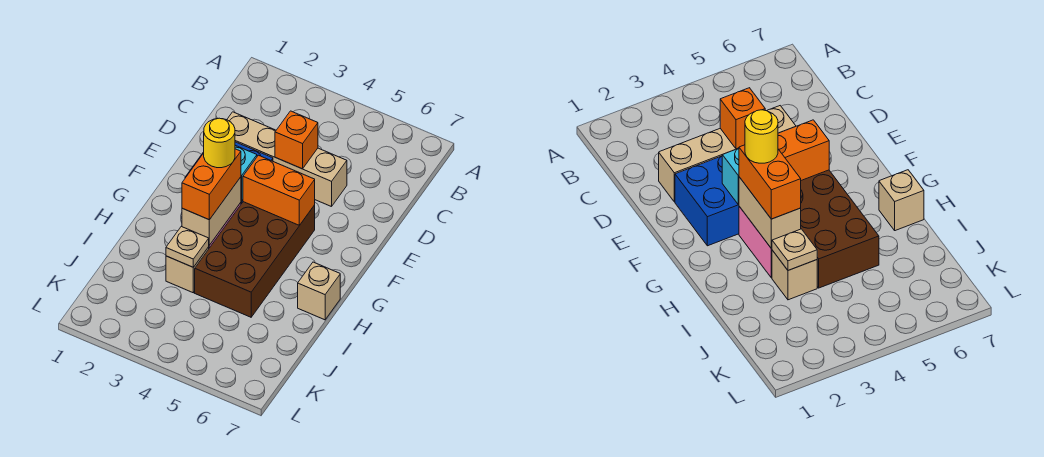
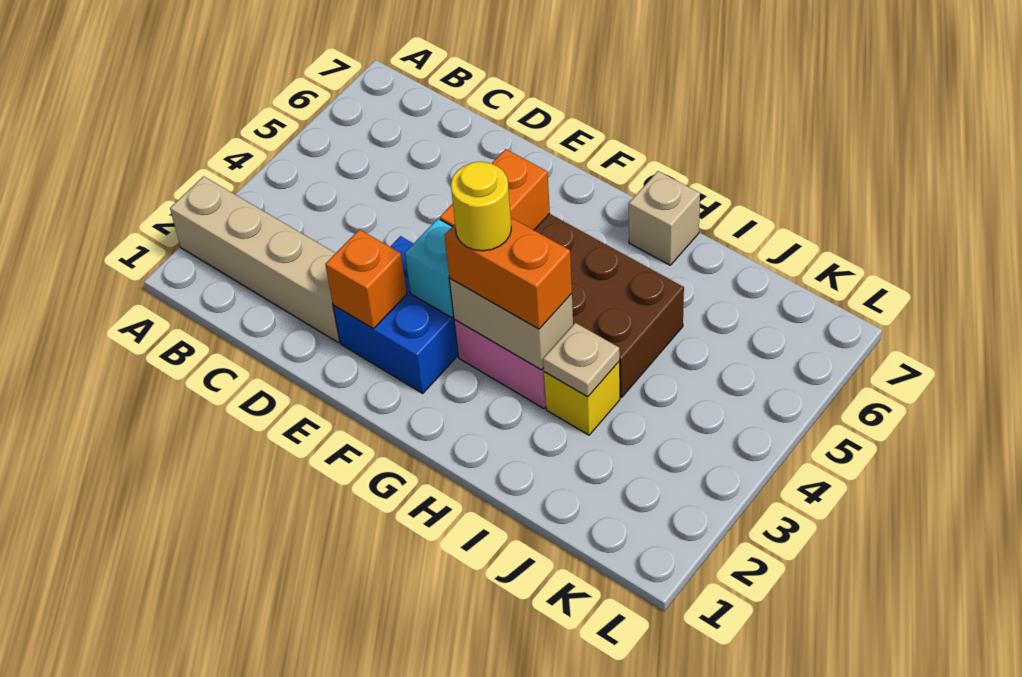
tan 1x4 brick [227,112,347,207] -> tan 1x4 brick turned to [170,176,340,342]
orange 1x1 brick [275,111,318,169] -> orange 1x1 brick moved to [325,230,407,329]
tan 1x1 brick [166,247,209,293] -> yellow 1x1 brick [544,361,620,435]

